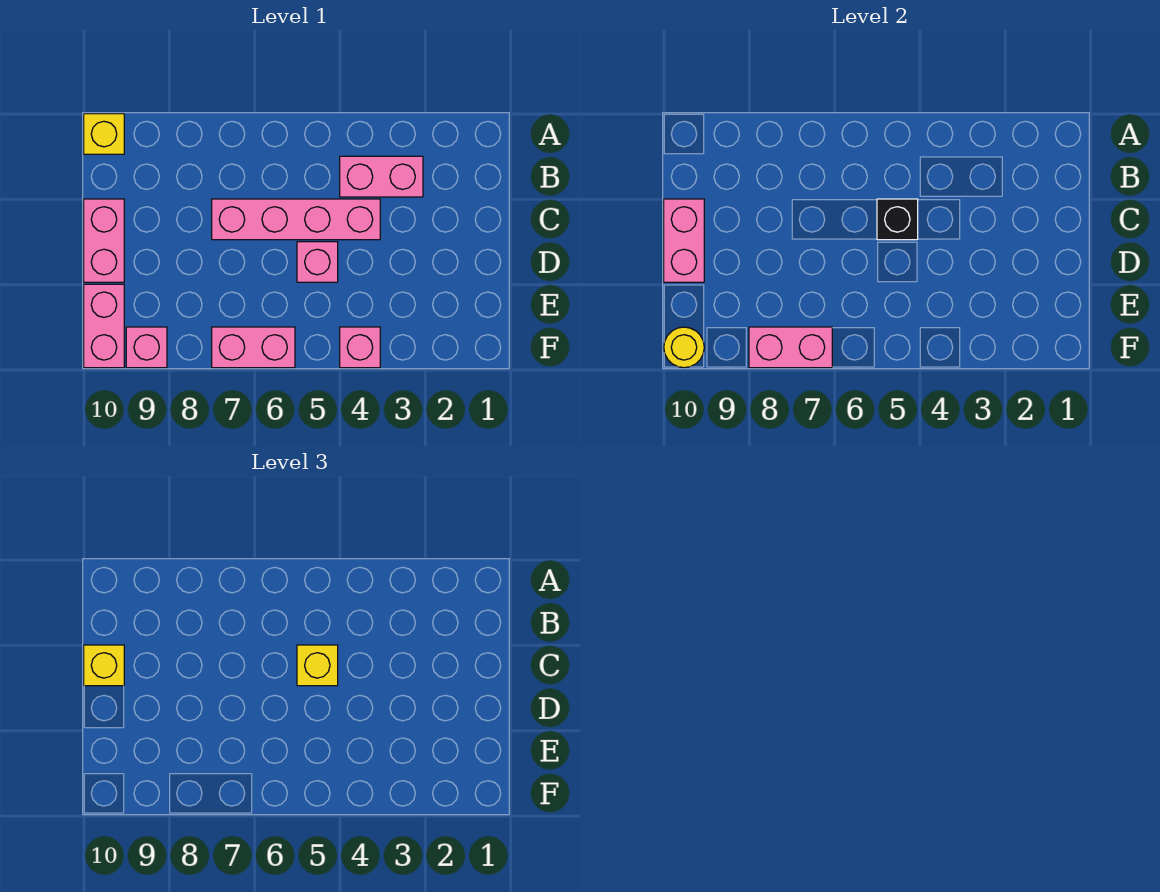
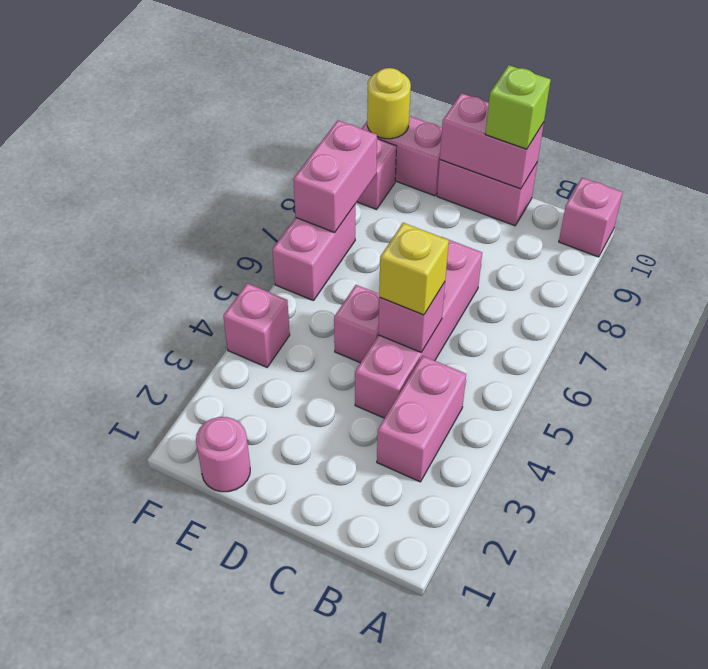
yellow 1x1 brick [84,114,124,154] -> pink 1x1 brick [559,178,623,257]
black 1x1 brick [877,199,918,240] -> pink 1x1 brick [378,282,445,352]
yellow 1x1 brick [84,645,124,686] -> lime 1x1 brick [485,65,551,149]
none -> pink 1x1 round brick [196,417,250,492]

